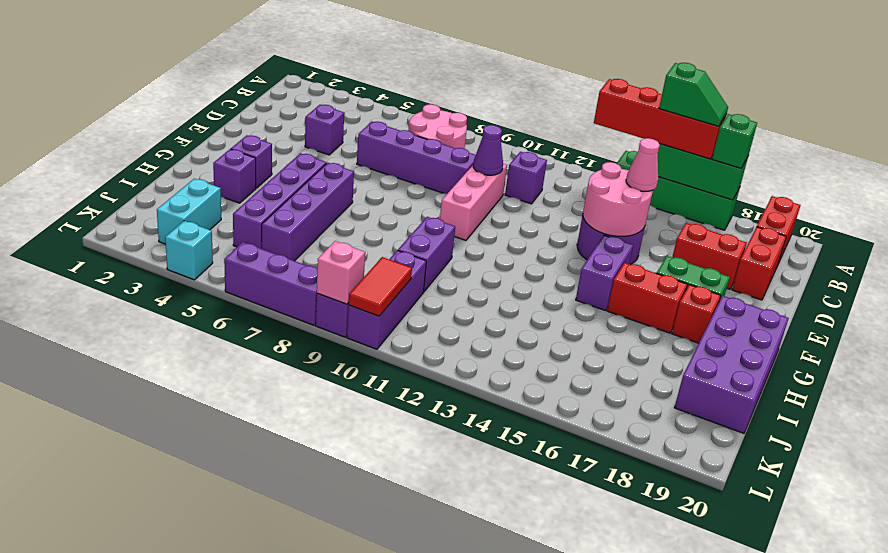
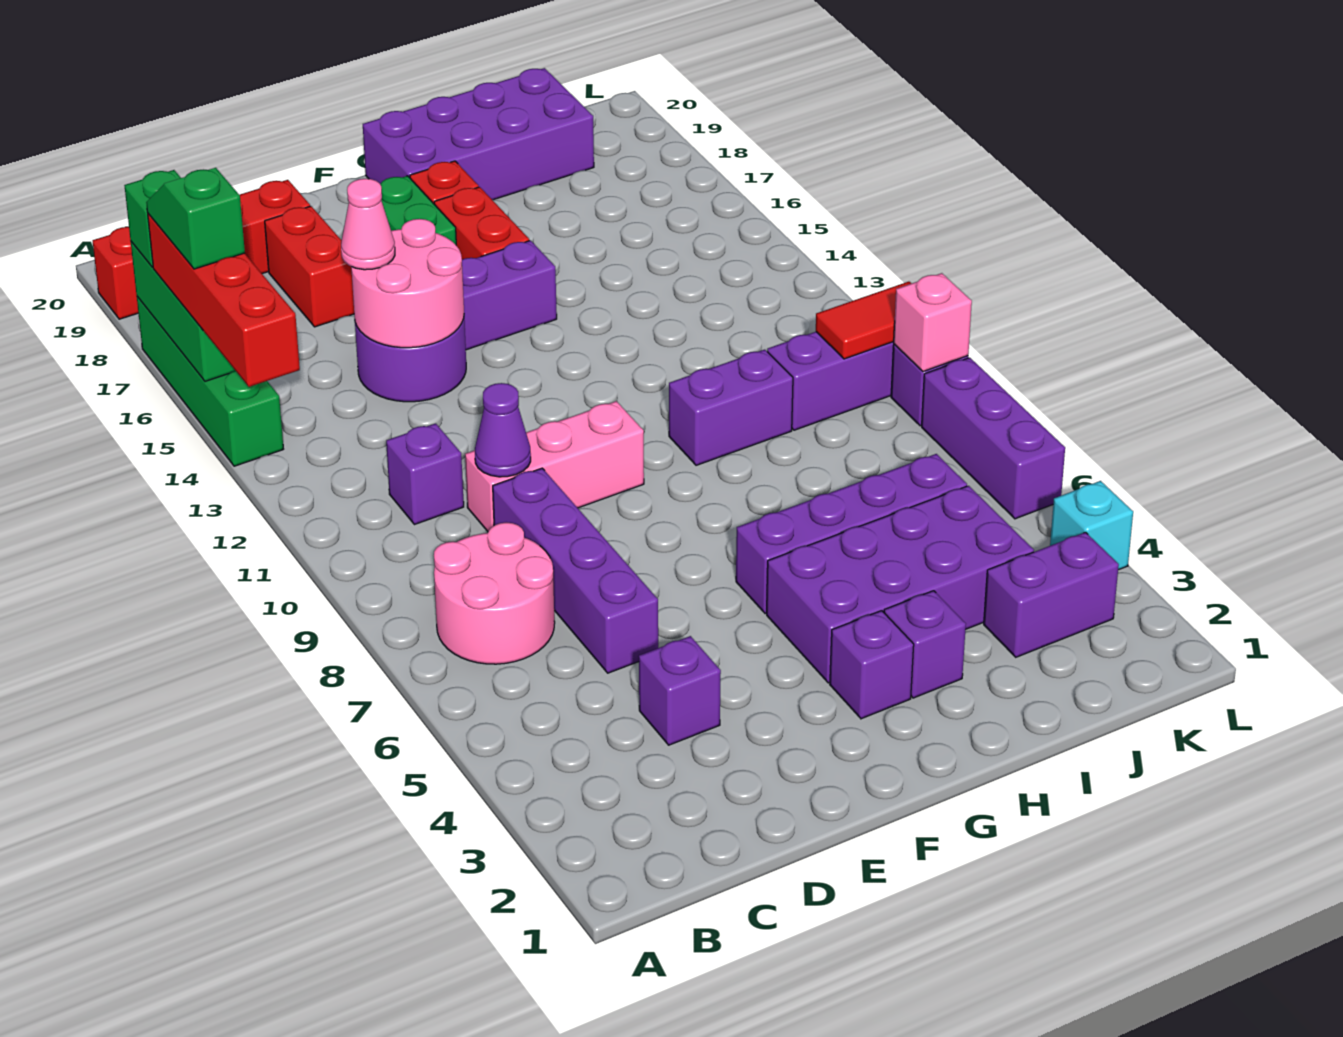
purple 1x4 brick [233,153,326,249] -> purple 2x4 brick [767,486,1034,683]
cyan 1x2 brick [157,179,221,244] -> purple 1x2 brick [984,532,1119,657]

